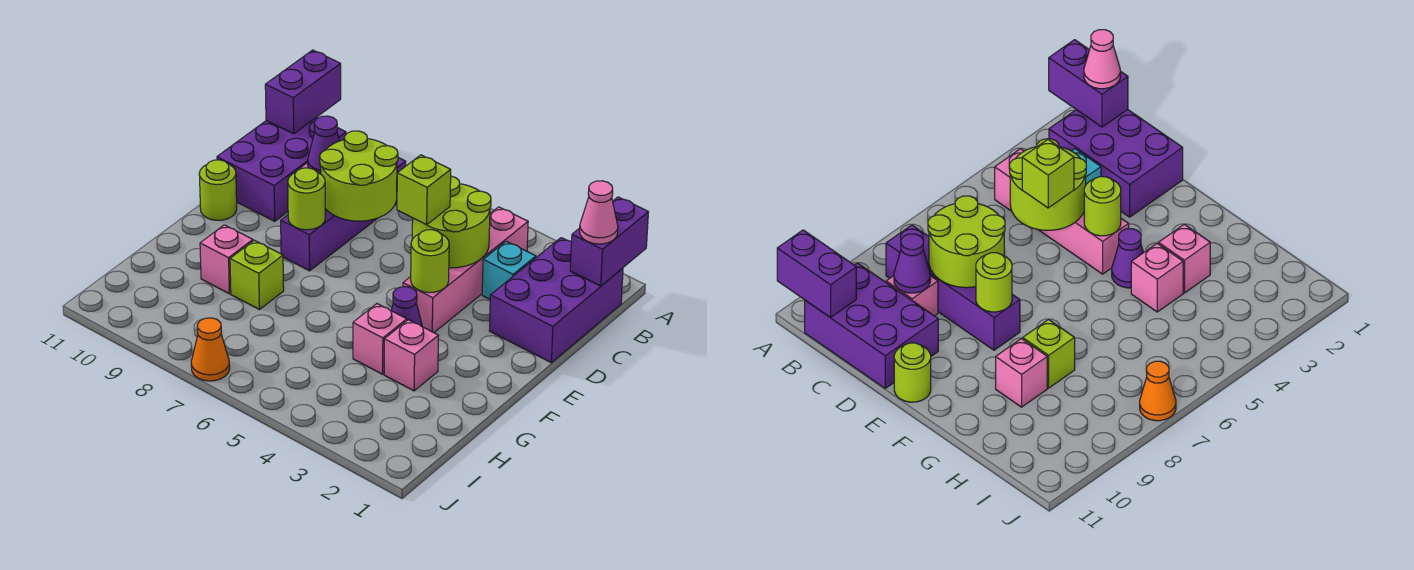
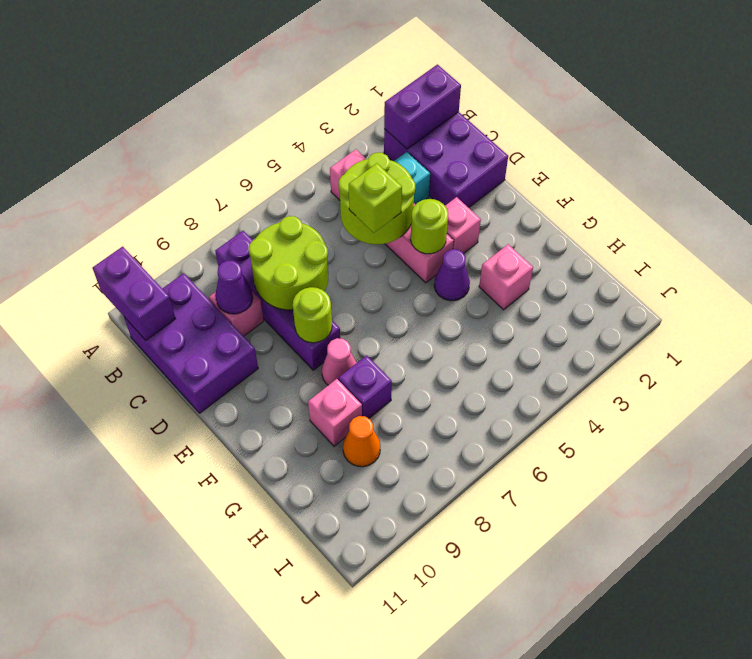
purple 1x2 brick [570,197,648,286] -> purple 1x2 brick turned to [384,64,461,149]
pink 1x1 cone [580,181,618,244] -> pink 1x1 cone moved to [322,338,356,385]
lime 1x1 round brick [199,160,237,220] -> none
pink 1x1 brick [353,304,407,374] -> pink 1x1 brick moved to [445,197,481,253]
lime 1x1 brick [230,240,284,310] -> purple 1x1 brick [338,355,392,418]
orange 1x1 cone [191,318,230,381] -> orange 1x1 cone moved to [343,416,380,467]

